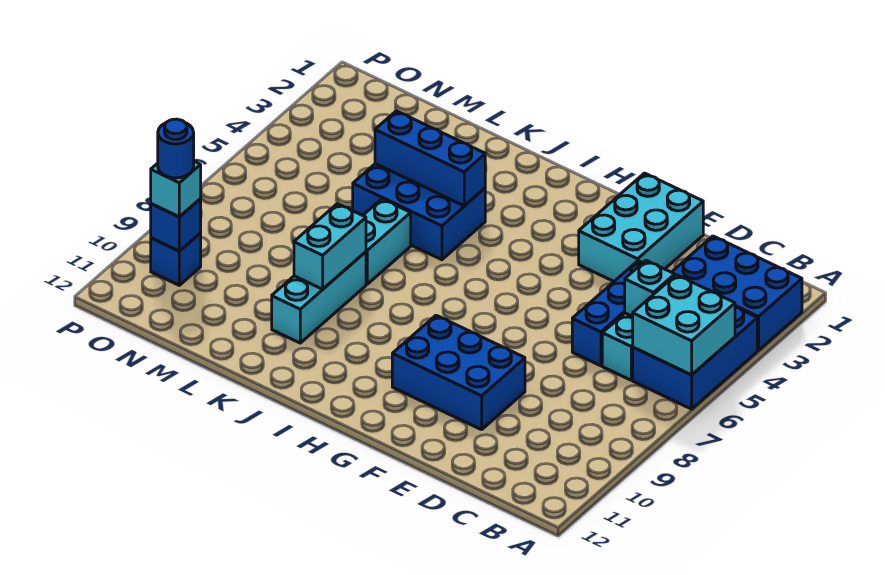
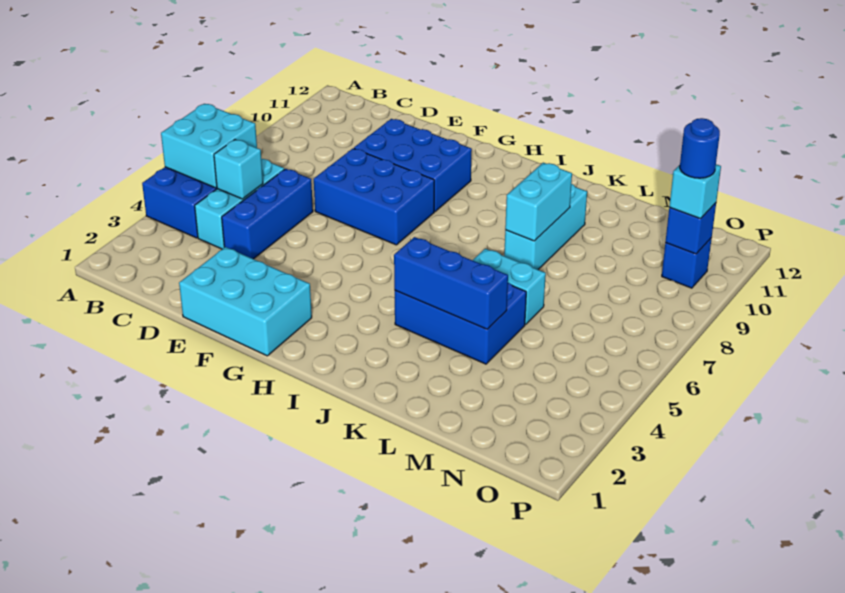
blue 2x3 brick [672,236,802,350] -> blue 2x3 brick moved to [314,148,434,245]
cyan 2x3 brick [579,173,703,281] -> cyan 2x3 brick turned to [179,247,312,356]
cyan 1x2 brick [363,199,411,284] -> cyan 1x2 brick turned to [473,249,546,325]

